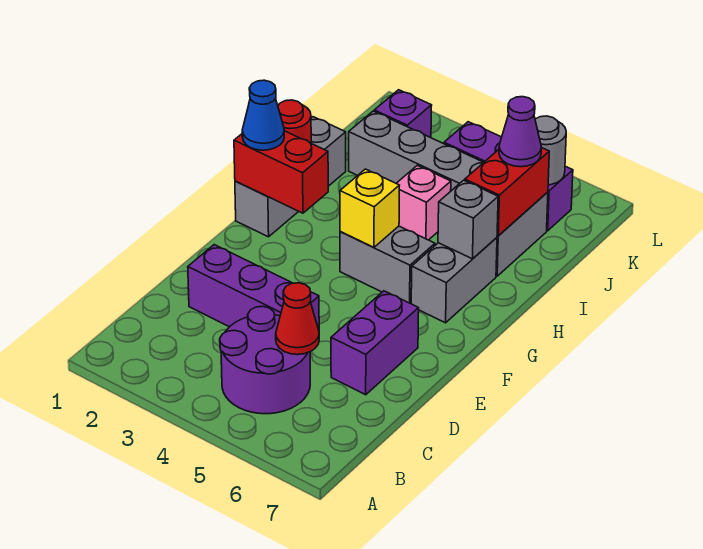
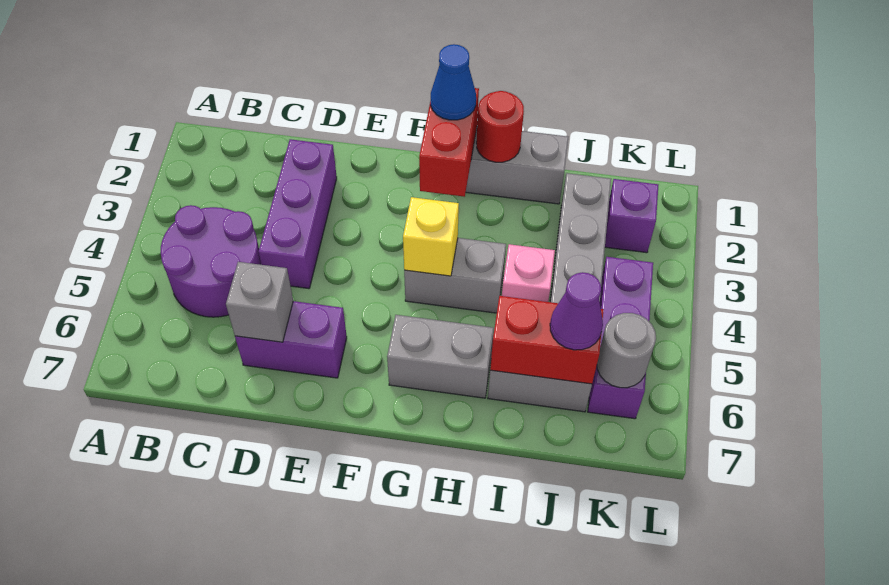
red 1x1 cone [276,283,319,355] -> none
grey 1x2 brick [340,226,435,304] -> grey 1x2 brick turned to [404,238,506,313]
grey 1x1 brick [438,180,498,259] -> grey 1x1 brick moved to [226,262,293,342]

